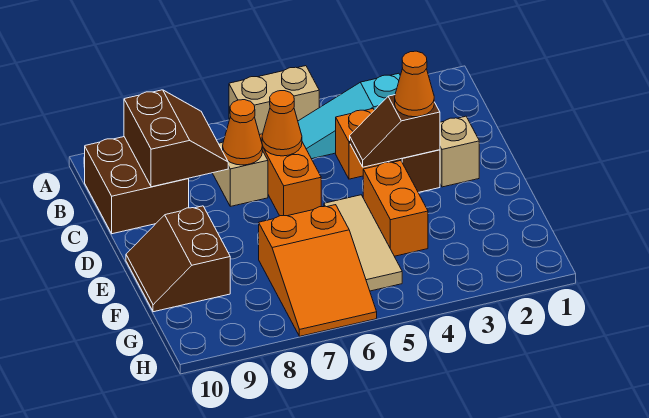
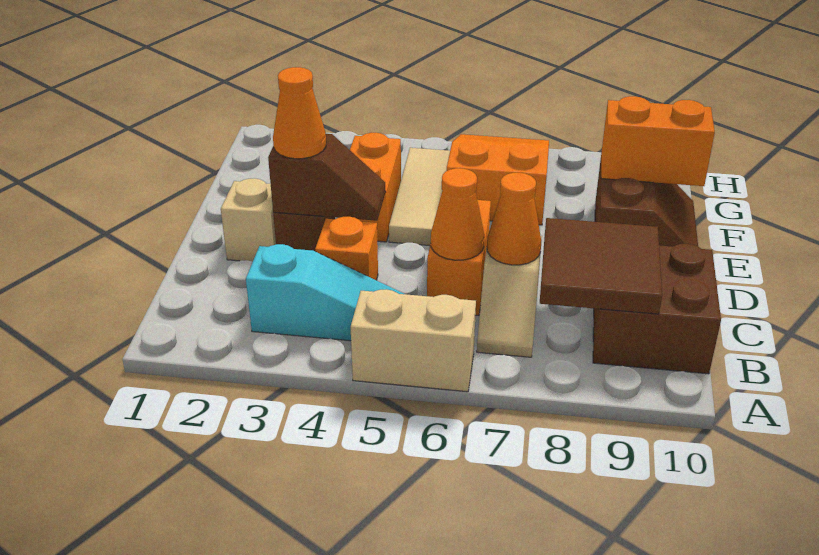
brown 2x2 slope [124,90,228,187] -> brown 2x2 tile [540,218,662,314]
none -> orange 1x2 brick [601,96,715,186]

